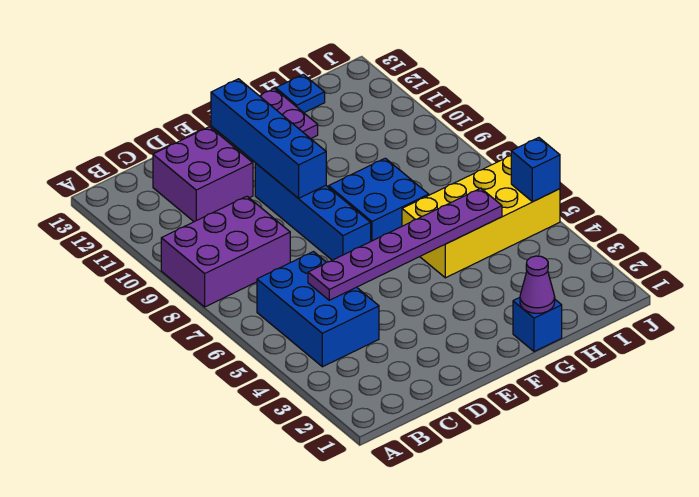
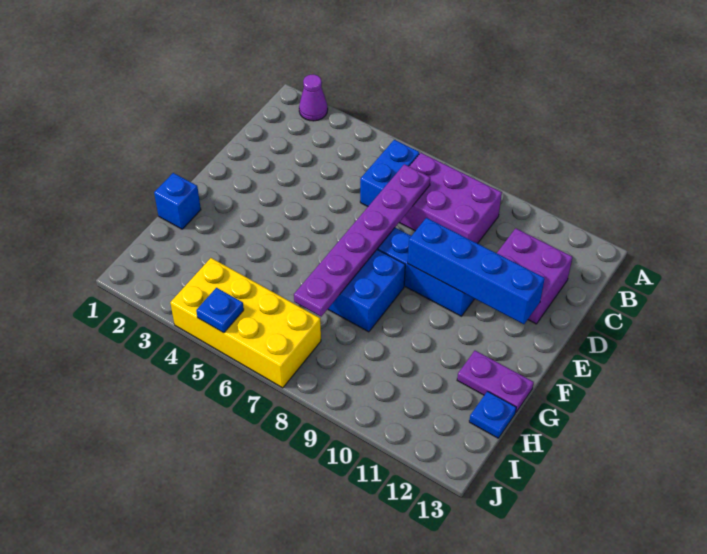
purple 2x3 brick [161,196,290,307] -> purple 2x3 brick turned to [399,153,502,244]
blue 2x3 brick [257,252,379,367] -> blue 1x2 brick [360,140,419,206]
purple 1x6 plate [308,188,502,300] -> purple 1x6 plate moved to [294,164,430,316]
purple 1x1 cone [520,256,555,313] -> purple 1x1 cone moved to [299,74,328,121]
yellow 2x4 brick [402,156,560,278] -> yellow 2x4 brick turned to [170,258,321,388]
blue 1x1 brick [511,138,560,202] -> blue 1x1 plate [196,288,244,333]

